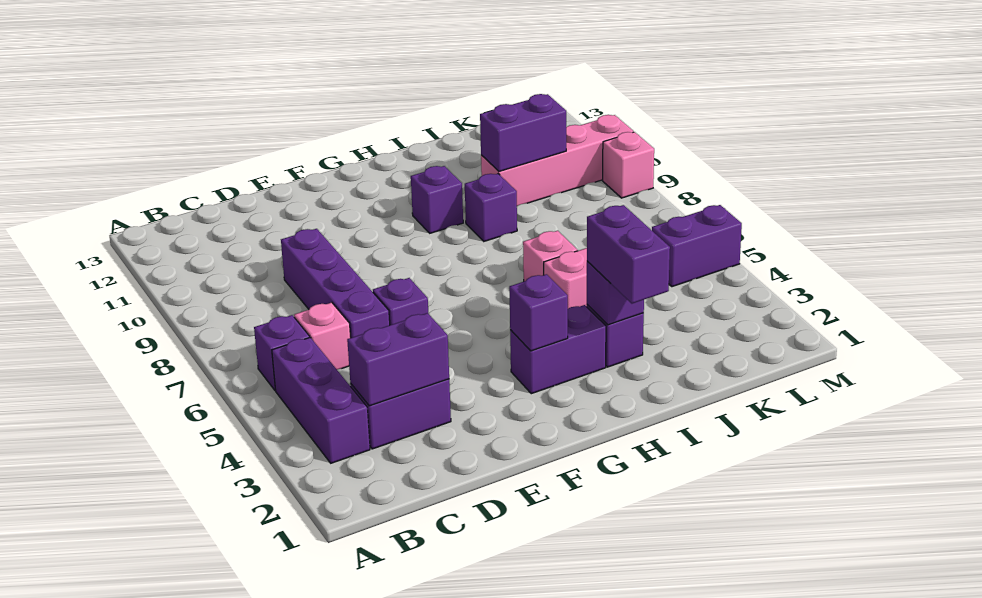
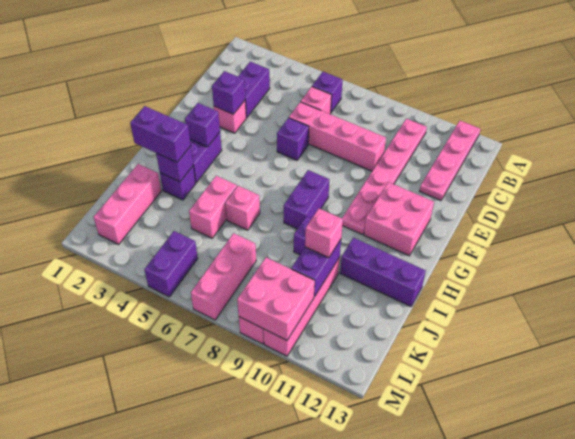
none -> pink 1x4 plate [420,121,480,201]
purple 1x3 brick [272,337,370,463] -> purple 1x3 brick moved to [340,238,426,306]
none -> pink 1x6 plate [342,119,427,235]
purple 1x2 brick [347,313,449,406] -> purple 1x2 brick moved to [284,170,329,229]
purple 1x4 brick [281,229,390,338] -> pink 1x4 brick [289,102,386,171]
none -> pink 1x1 brick [214,101,246,133]
none -> pink 2x2 brick [364,182,434,256]
purple 1x1 brick [411,166,463,233] -> purple 1x1 brick moved to [212,71,245,114]
none -> pink 1x3 brick [94,164,161,244]
none -> pink 1x1 brick [305,208,343,258]
none -> pink 1x3 brick [191,233,256,320]
none -> pink 2x2 brick [237,257,315,340]

